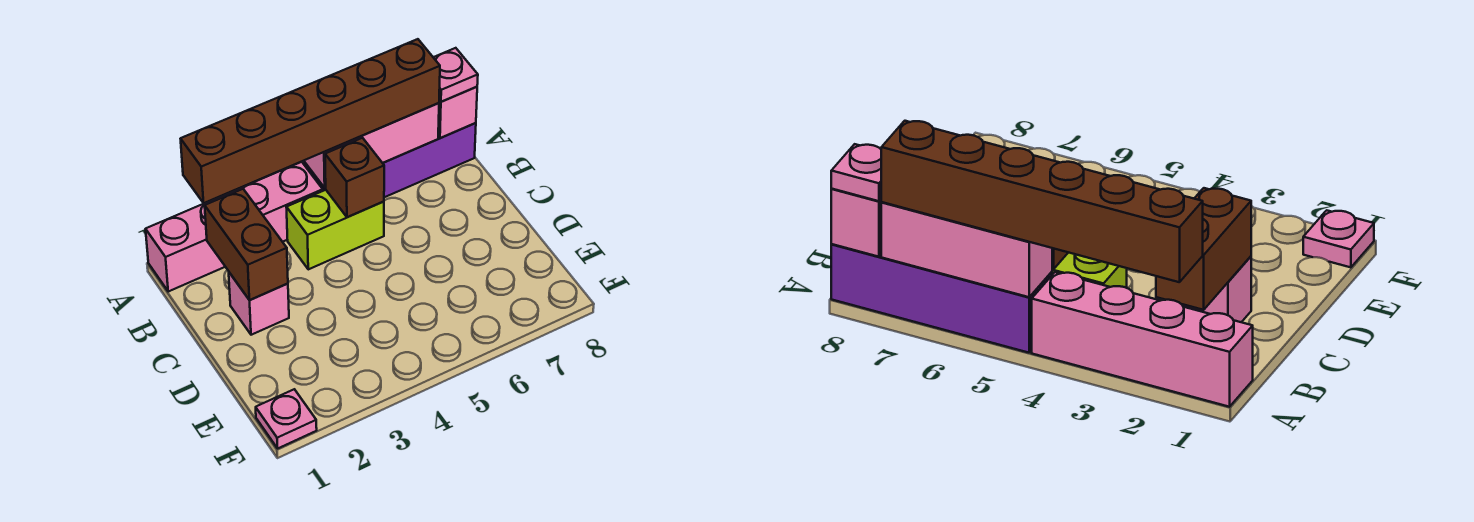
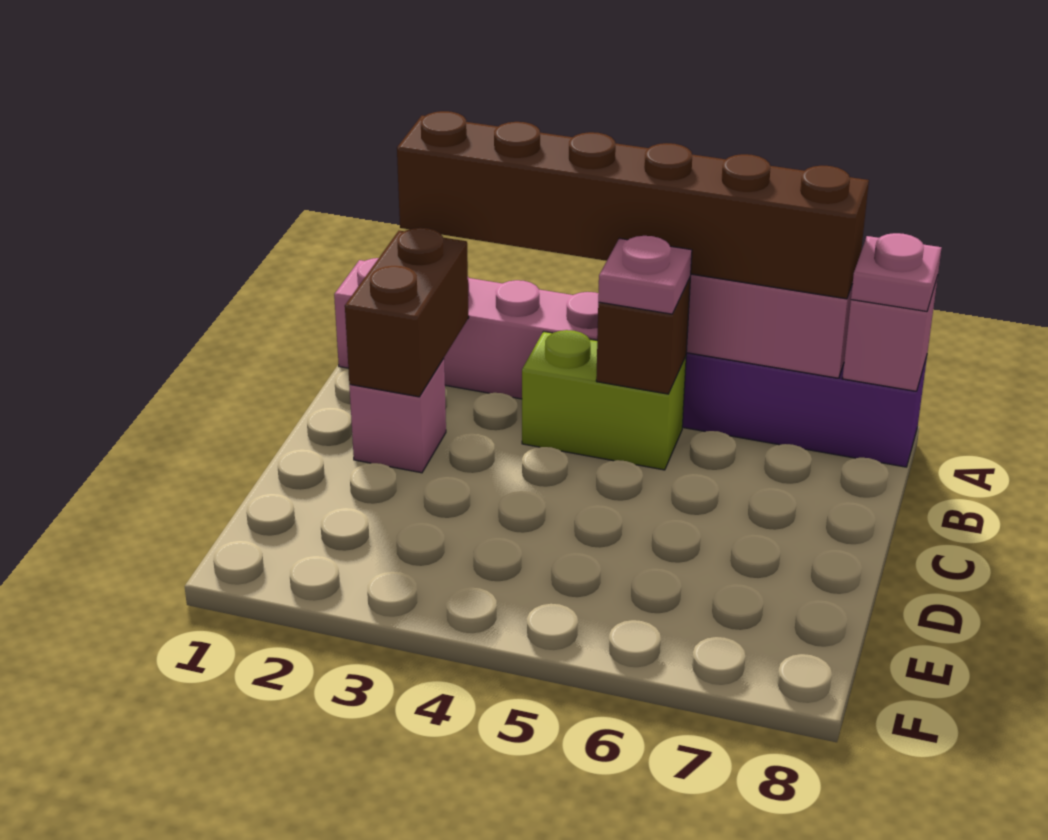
pink 1x1 plate [256,389,317,448] -> pink 1x1 plate moved to [598,236,692,314]

